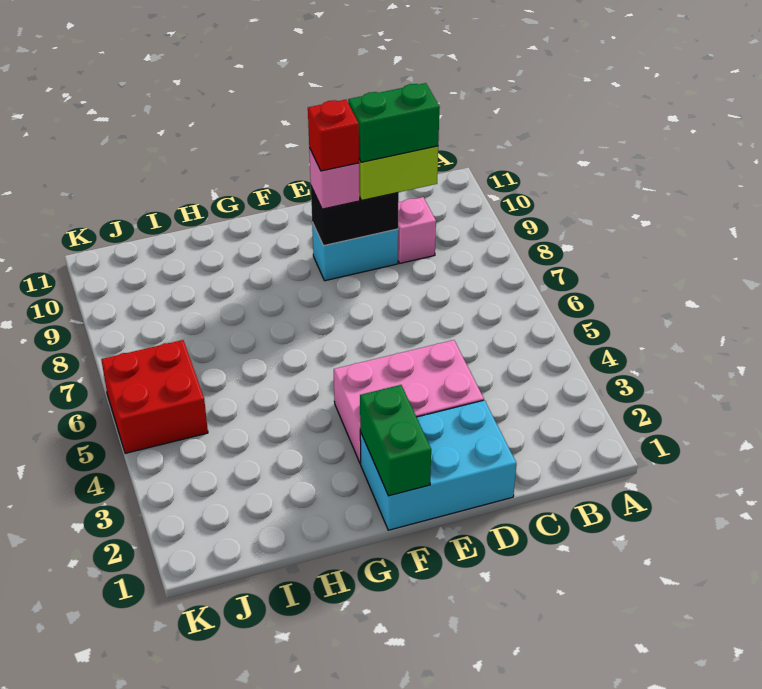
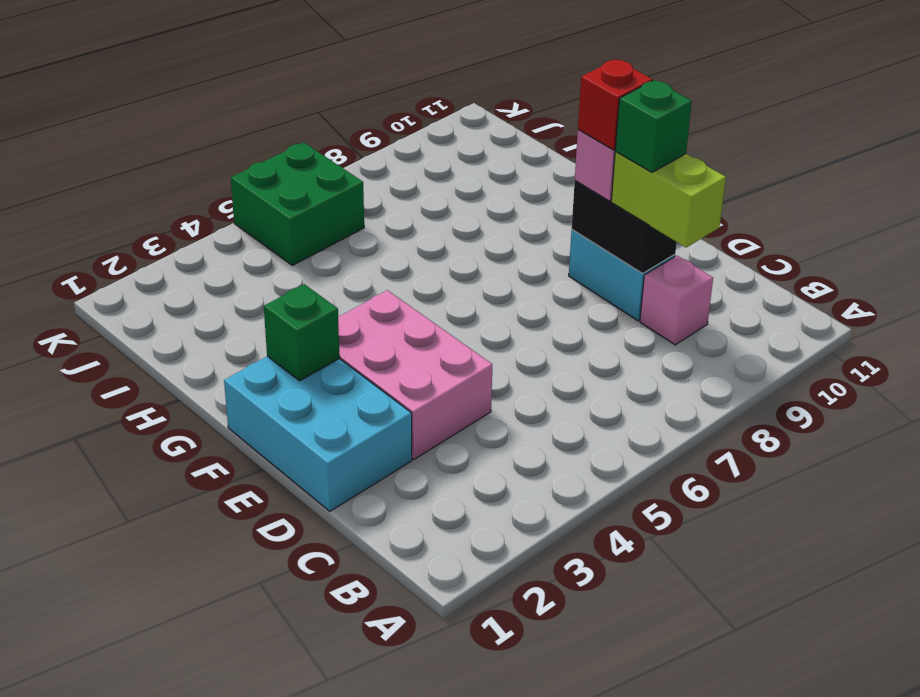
green 1x2 brick [348,83,440,162] -> green 1x1 brick [615,80,692,172]
green 1x2 brick [360,385,431,496] -> green 1x1 brick [264,284,340,381]
red 2x2 brick [101,340,208,453] -> green 2x2 brick [231,142,364,265]

